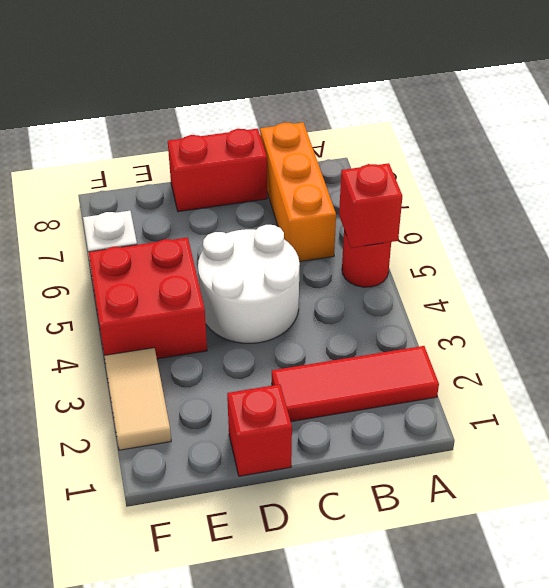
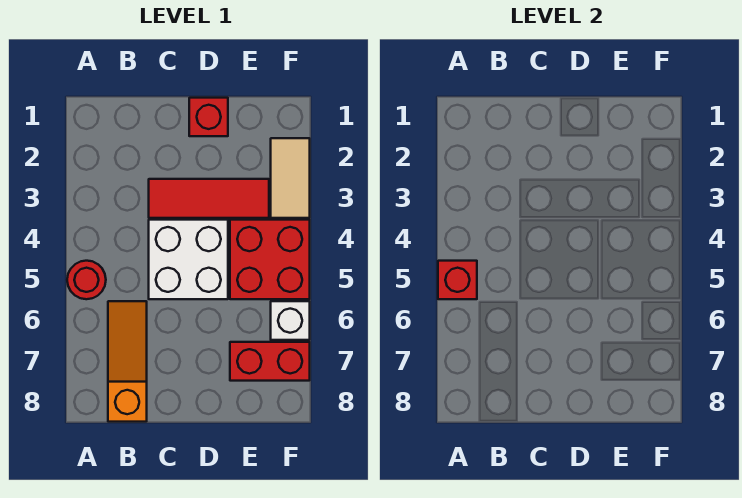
red 1x3 tile [272,346,439,422] -> red 1x3 tile moved to [149,179,269,218]
orange 1x3 brick [260,123,336,262] -> orange 1x3 slope [108,301,147,422]
white 2x2 round brick [198,225,300,343] -> white 2x2 brick [149,220,228,299]
red 1x2 brick [168,129,267,212] -> red 1x2 brick moved to [230,342,310,381]

